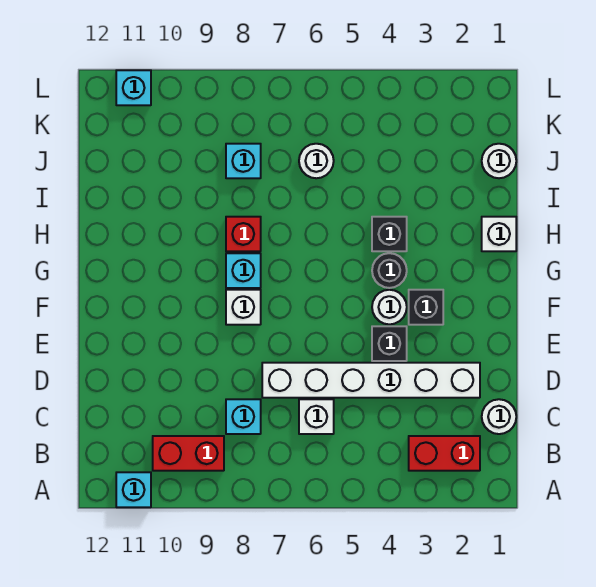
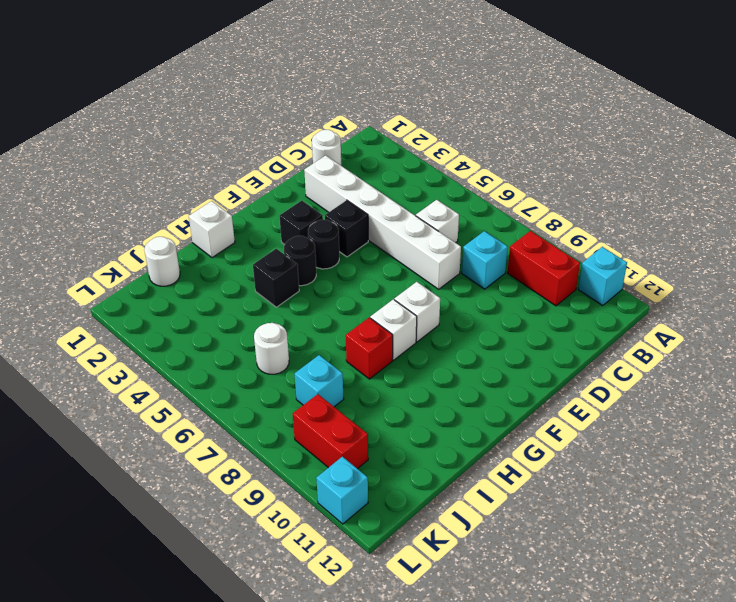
red 1x2 brick [409,436,480,471] -> red 1x2 brick moved to [293,394,368,469]
white 1x1 round brick [372,290,407,324] -> black 1x1 round brick [308,219,339,269]
cyan 1x1 brick [226,253,261,288] -> white 1x1 brick [370,299,417,360]

